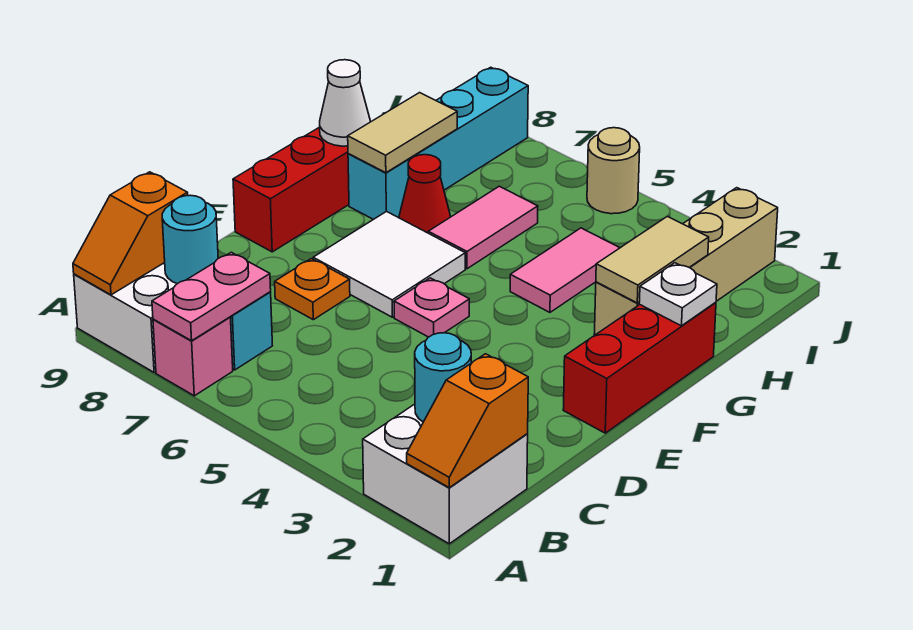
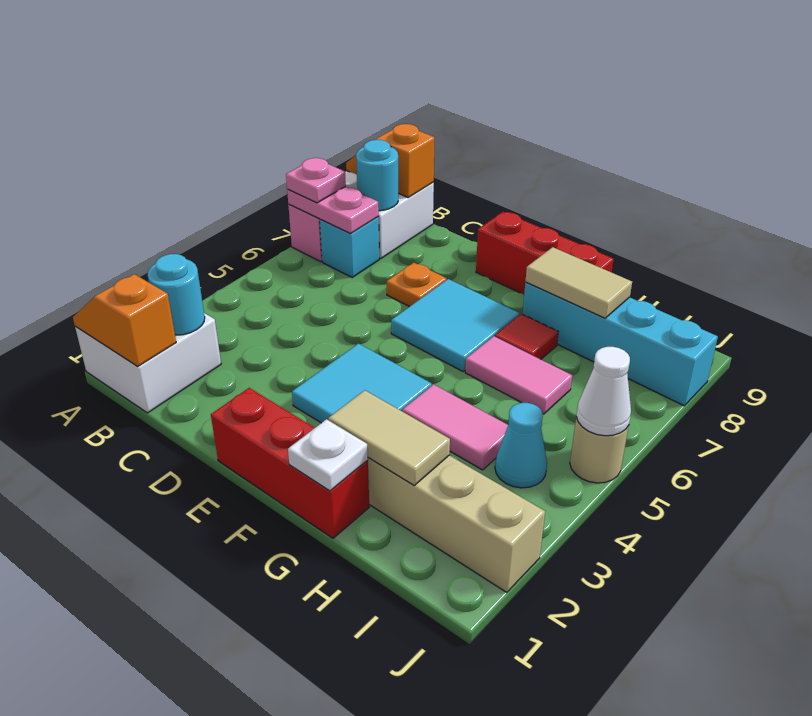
none -> cyan 2x2 tile [292,344,432,423]
pink 1x1 plate [394,278,469,337] -> pink 1x1 plate moved to [286,158,346,203]
white 2x2 tile [313,211,465,317] -> cyan 2x2 tile [391,279,520,371]
red 1x1 cone [399,155,450,233] -> red 1x1 tile [495,314,558,359]
white 1x1 cone [320,60,370,146] -> white 1x1 cone moved to [576,347,631,436]
none -> cyan 1x1 cone [495,403,547,488]

